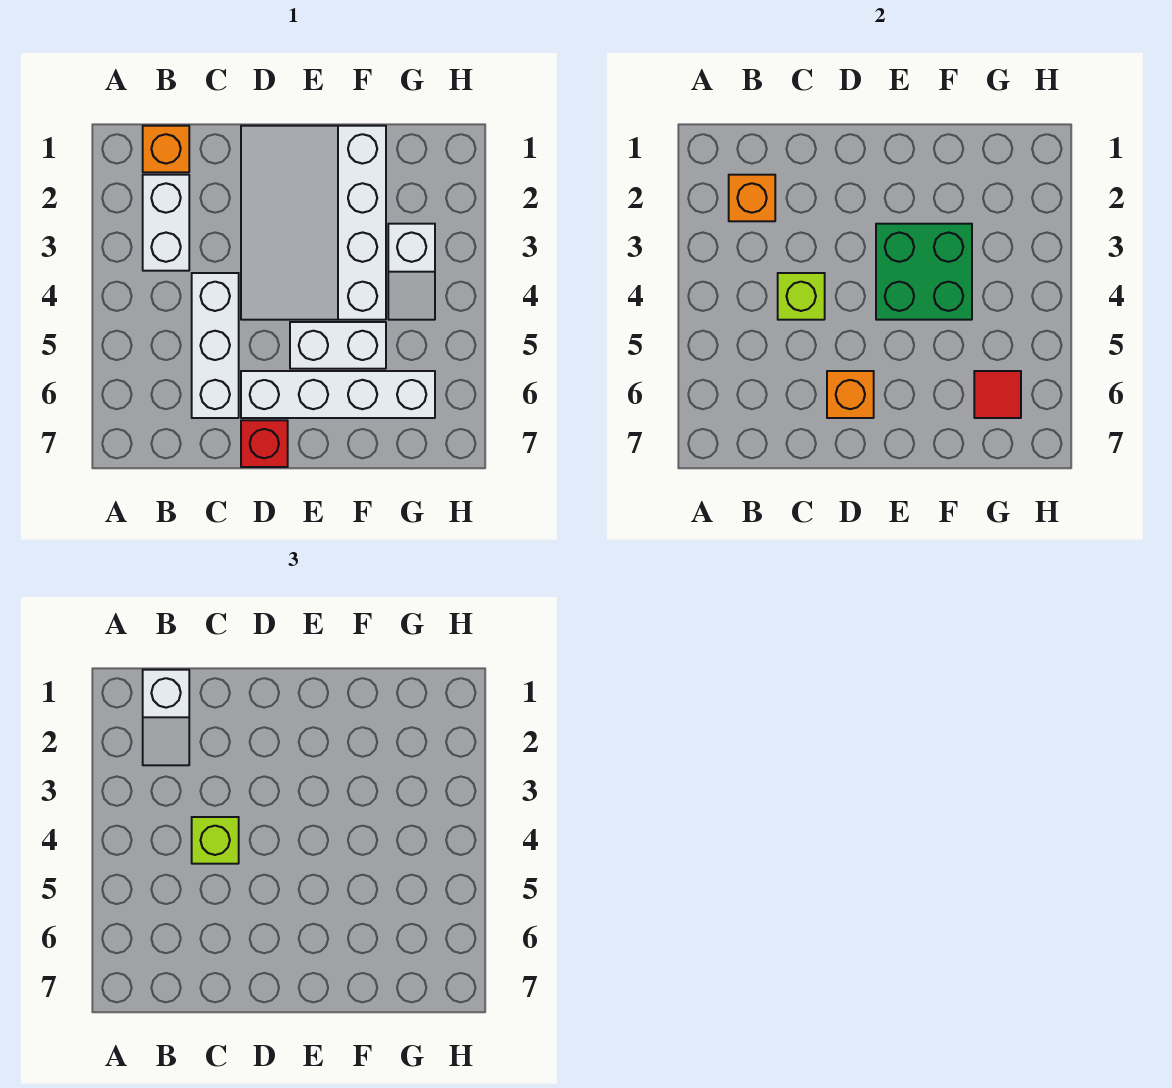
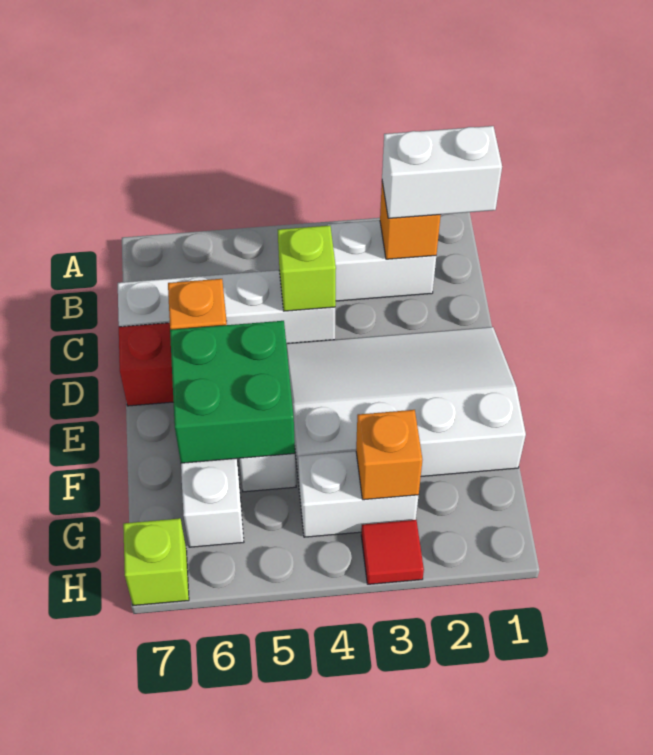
orange 1x1 brick [143,126,189,172] -> orange 1x1 brick moved to [356,410,422,500]
white 1x2 slope [143,670,189,765] -> white 1x2 brick [382,126,502,218]
white 1x3 brick [192,273,239,418] -> white 1x4 brick [118,270,335,344]
lime 1x1 brick [192,817,239,864] -> lime 1x1 brick moved to [123,518,189,605]
green 2x2 brick [876,224,972,320] -> green 2x2 brick moved to [170,321,295,463]
white 1x2 slope [388,224,435,320] -> white 1x2 brick [298,451,419,537]
red 1x1 tile [974,371,1021,418] -> red 1x1 tile moved to [361,520,424,584]

